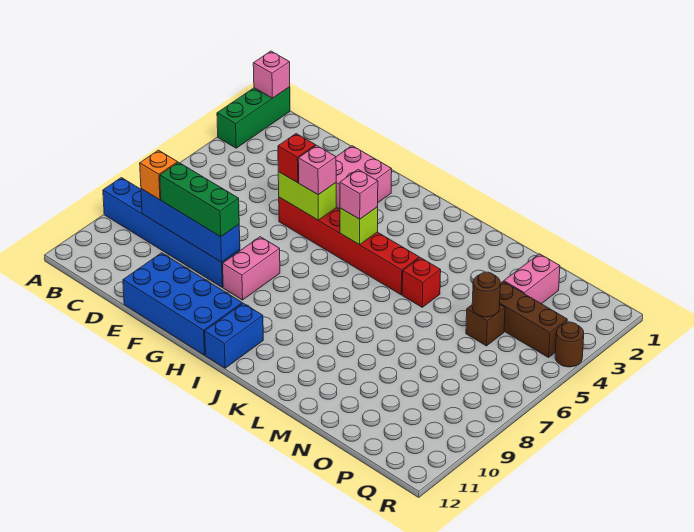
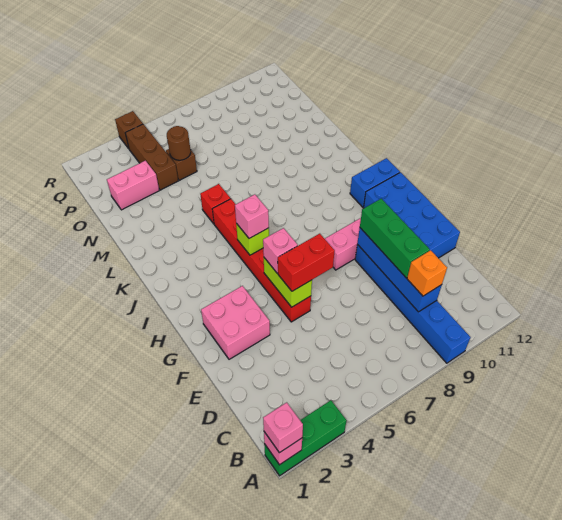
none -> pink 1x1 brick [263,402,303,453]
red 1x1 brick [278,134,316,183] -> red 1x2 brick [278,234,335,291]
brown 1x1 round brick [555,322,584,367] -> brown 1x1 brick [115,111,143,149]

